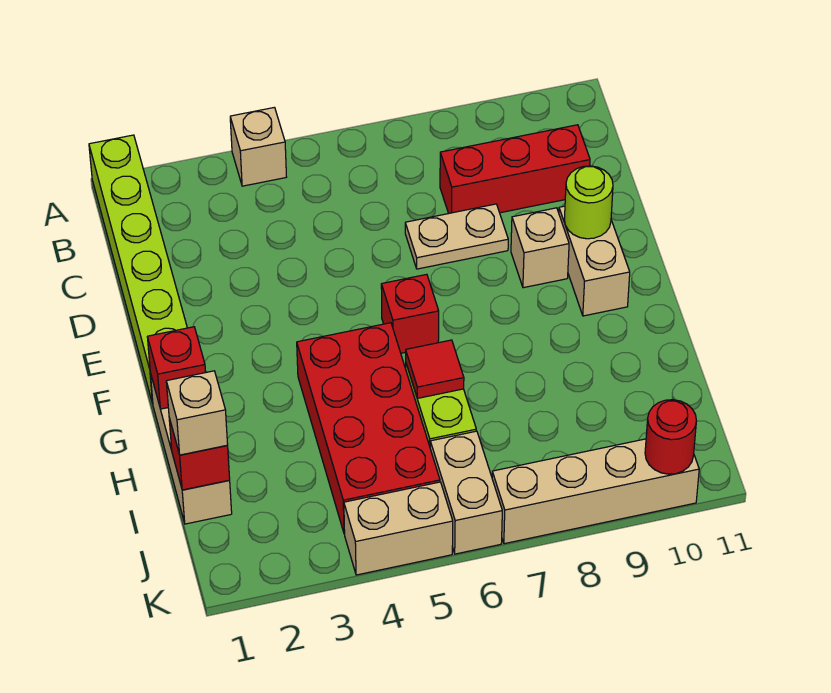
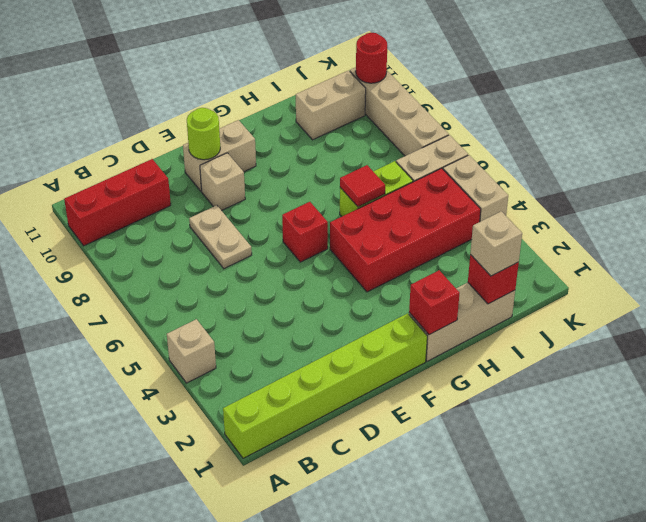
red 1x3 brick [440,125,590,214] -> red 1x3 brick turned to [64,159,171,246]
none -> tan 1x2 brick [296,71,366,140]

